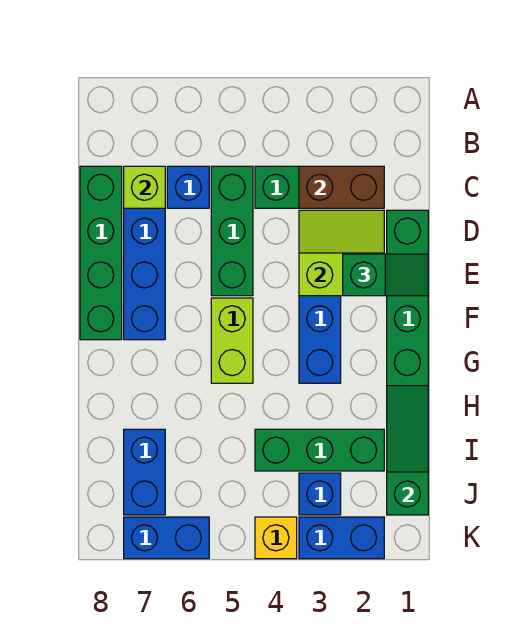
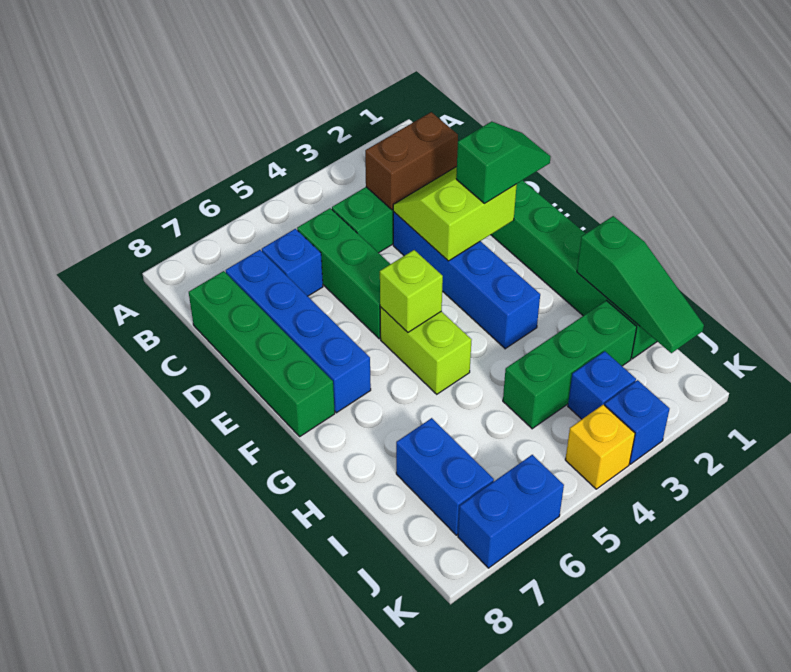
lime 1x1 brick [124,166,165,208] -> lime 1x1 brick moved to [380,250,443,332]
green 1x3 slope [387,386,428,515] -> green 1x3 slope turned to [577,216,704,353]
blue 1x2 brick [299,517,384,559] -> blue 1x1 brick [605,380,669,464]

